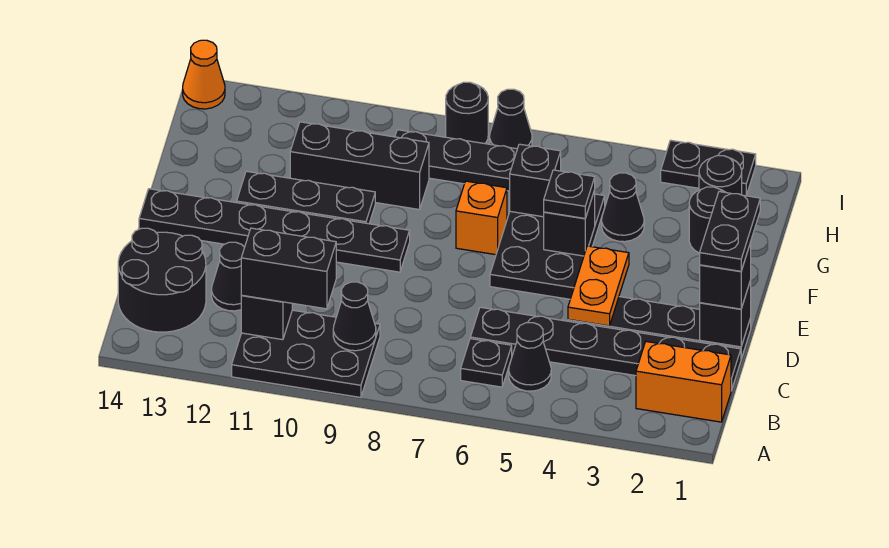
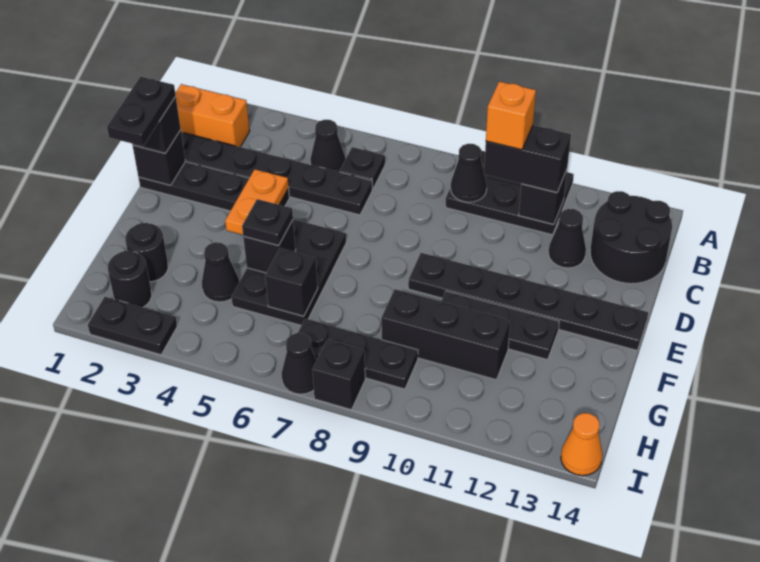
orange 1x1 brick [456,181,507,255] -> orange 1x1 brick moved to [486,81,536,150]
black 1x1 round brick [446,82,488,144] -> black 1x1 brick [312,339,365,410]

